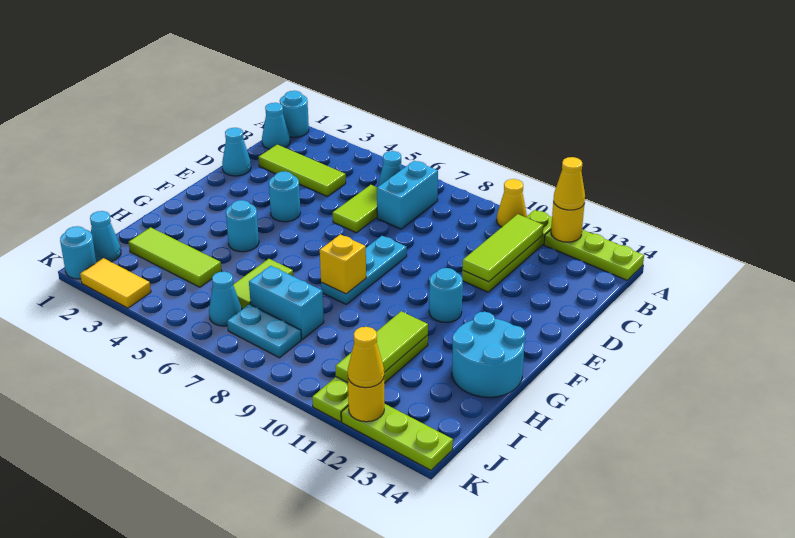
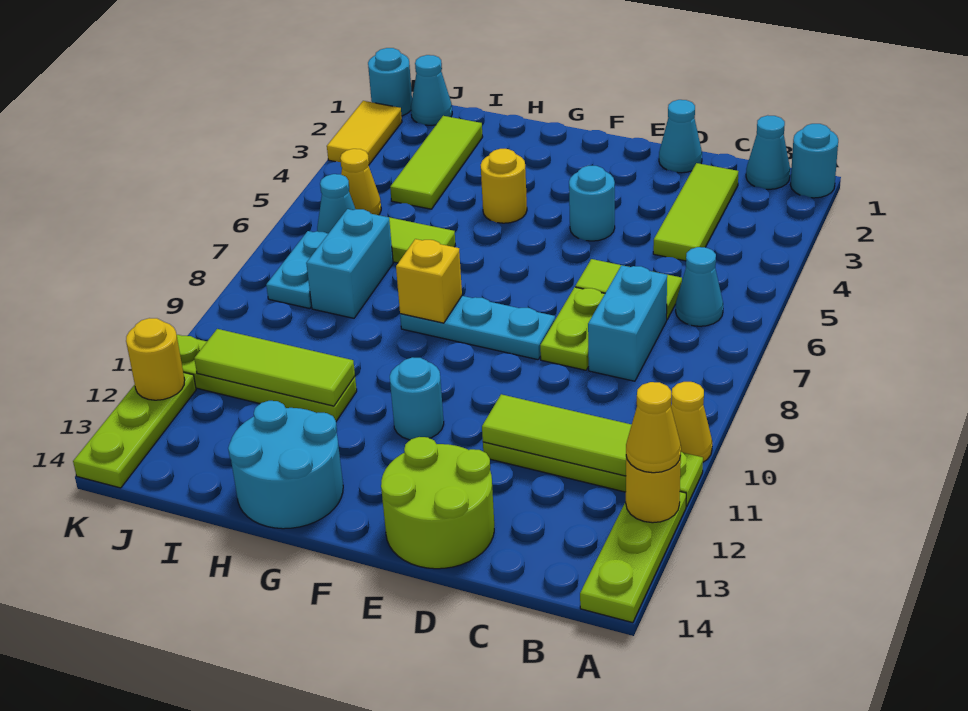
cyan 1x2 brick [377,161,438,229] -> cyan 1x2 brick turned to [588,265,667,381]
none -> lime 1x2 plate [540,287,605,370]
none -> lime 2x2 round brick [381,437,494,569]
cyan 1x1 round brick [226,200,259,252] -> yellow 1x1 round brick [481,149,527,223]
yellow 1x1 cone [348,327,384,388] -> yellow 1x1 cone moved to [340,149,381,215]

